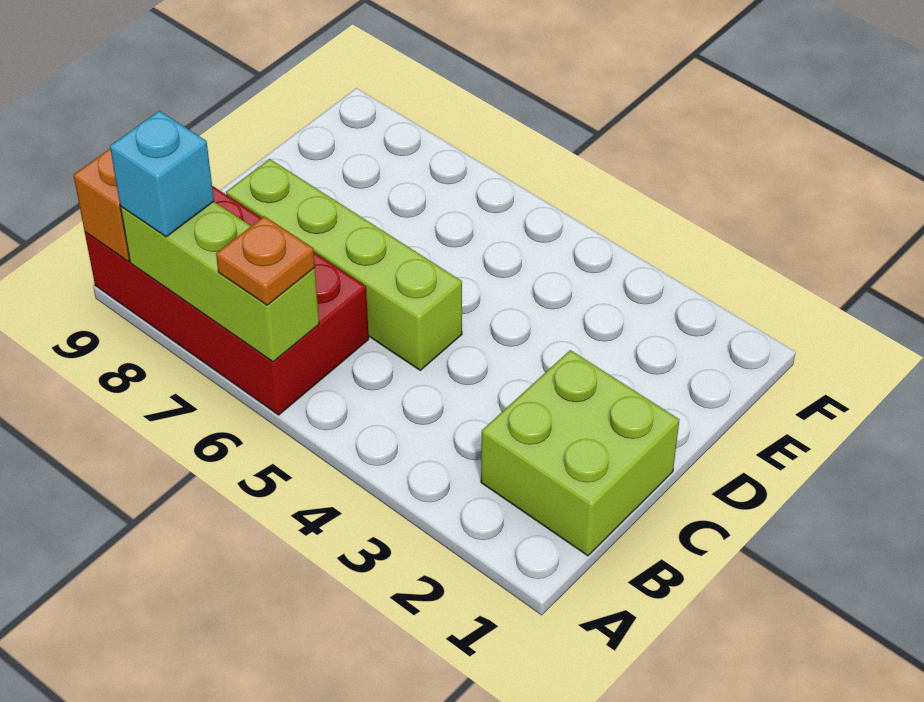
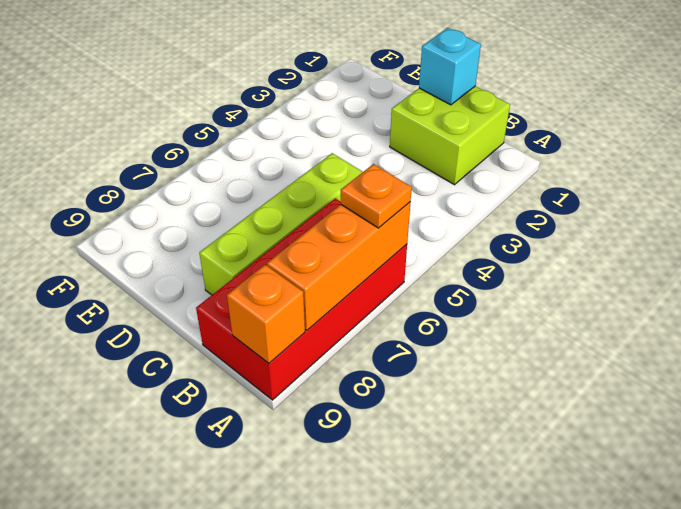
lime 1x3 brick [121,202,319,362] -> orange 1x3 brick [267,202,410,330]
cyan 1x1 brick [110,111,214,237] -> cyan 1x1 brick moved to [419,28,481,105]

